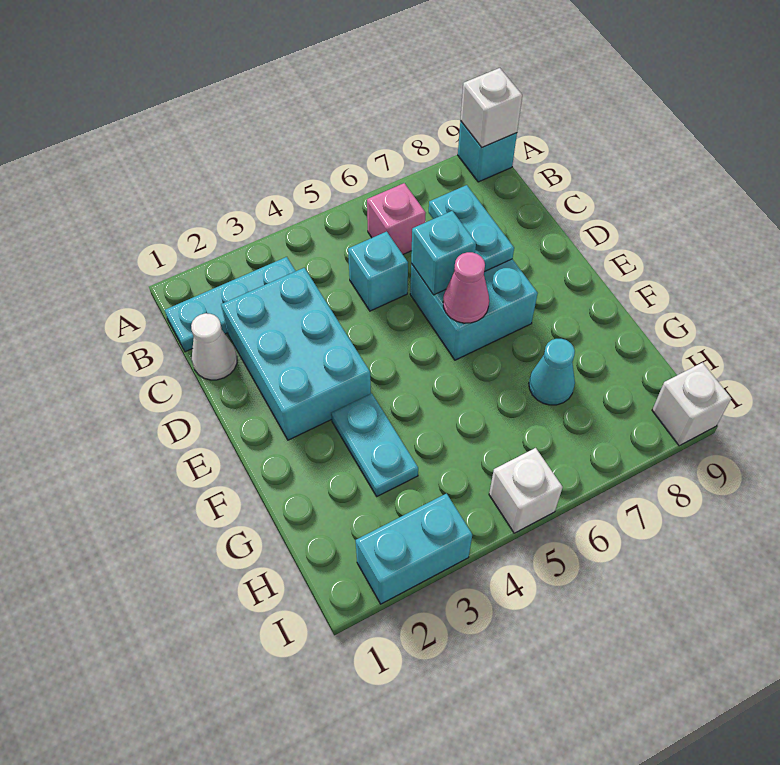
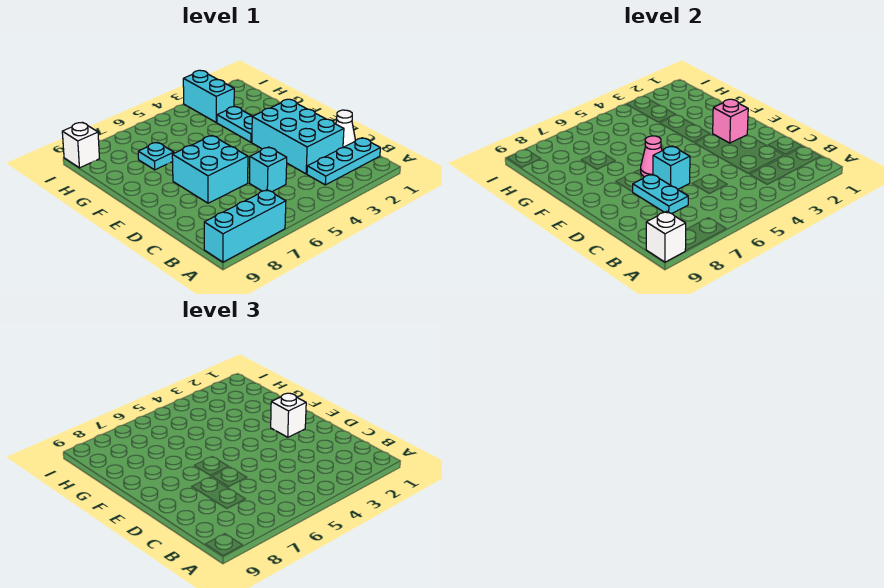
cyan 1x1 brick [458,121,517,182] -> cyan 1x3 brick [204,190,286,262]
pink 1x1 brick [367,183,426,254] -> pink 1x1 brick moved to [713,99,748,143]
cyan 1x1 cone [529,339,575,405] -> cyan 1x1 plate [138,142,174,170]
cyan 1x2 brick [356,494,472,604] -> cyan 1x2 brick turned to [183,70,234,122]
white 1x1 brick [489,448,563,533] -> white 1x1 brick moved to [271,393,306,437]

